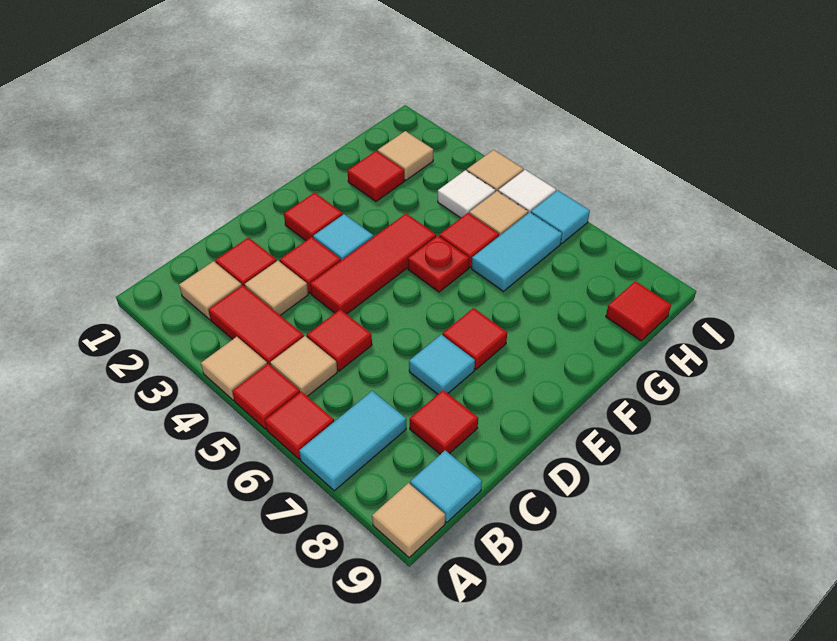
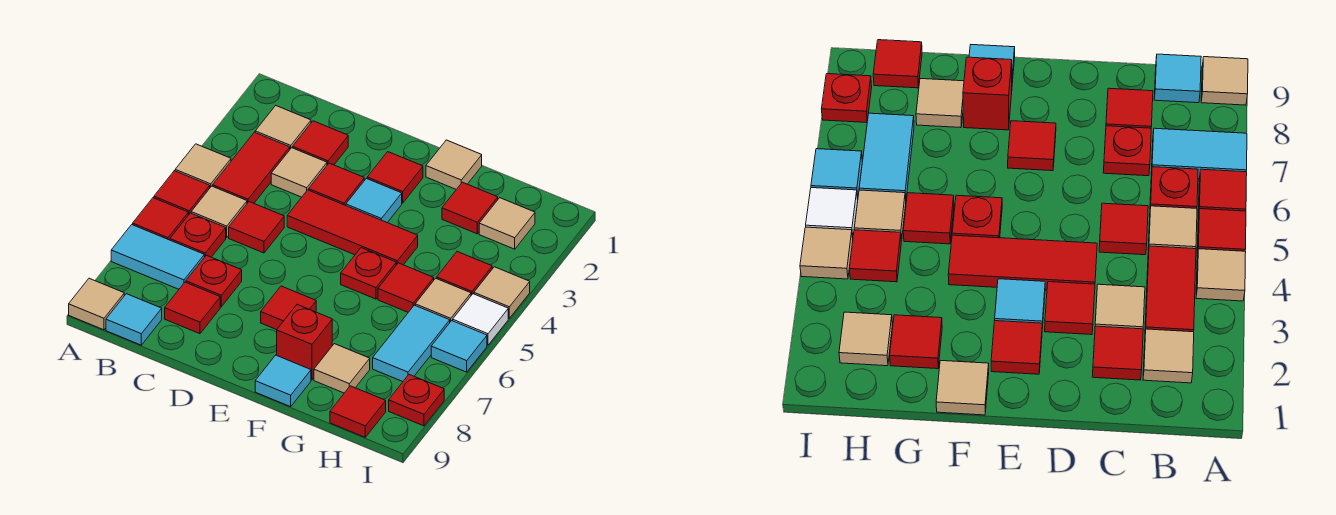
none -> red 1x1 plate [170,213,226,257]
none -> red 1x1 plate [186,255,242,307]
cyan 1x1 tile [409,335,475,394] -> cyan 1x1 tile moved to [255,355,311,407]
none -> tan 1x1 tile [426,140,482,189]
none -> red 1x1 brick [277,305,332,380]
cyan 1x2 tile [472,212,562,291] -> cyan 1x2 tile turned to [373,305,450,382]
none -> tan 1x1 tile [314,344,370,393]
white 1x1 tile [438,170,495,218] -> red 1x1 tile [437,252,492,295]
none -> red 1x1 plate [389,375,444,426]

